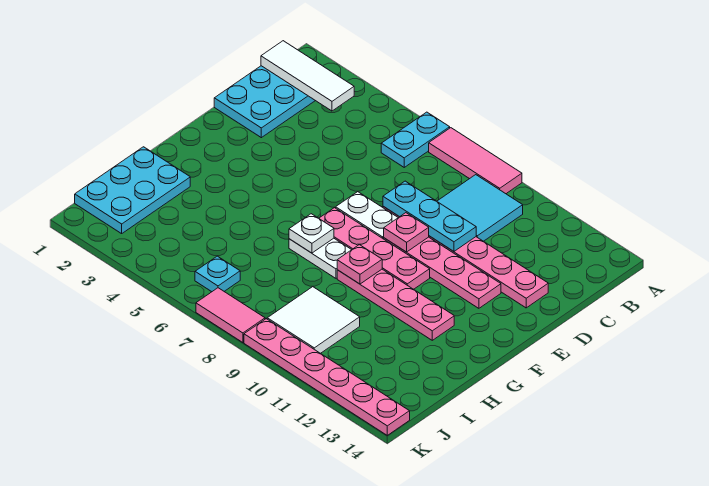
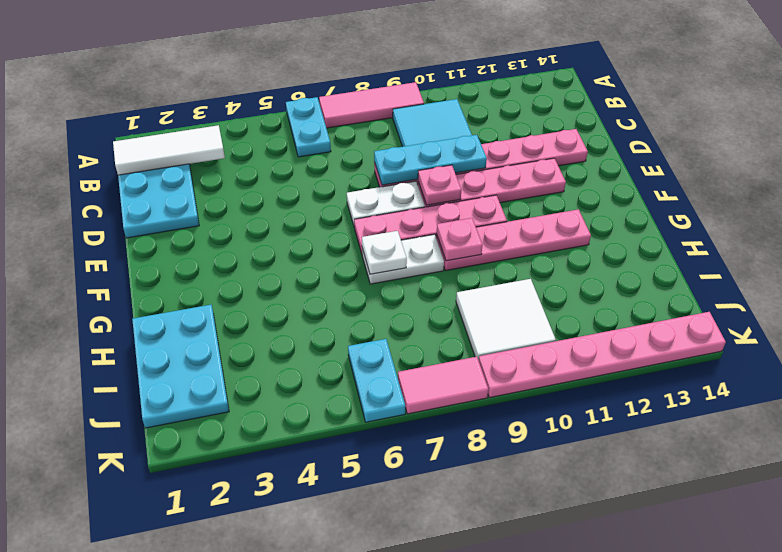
cyan 1x1 plate [195,256,240,292] -> cyan 1x2 plate [348,339,405,422]

